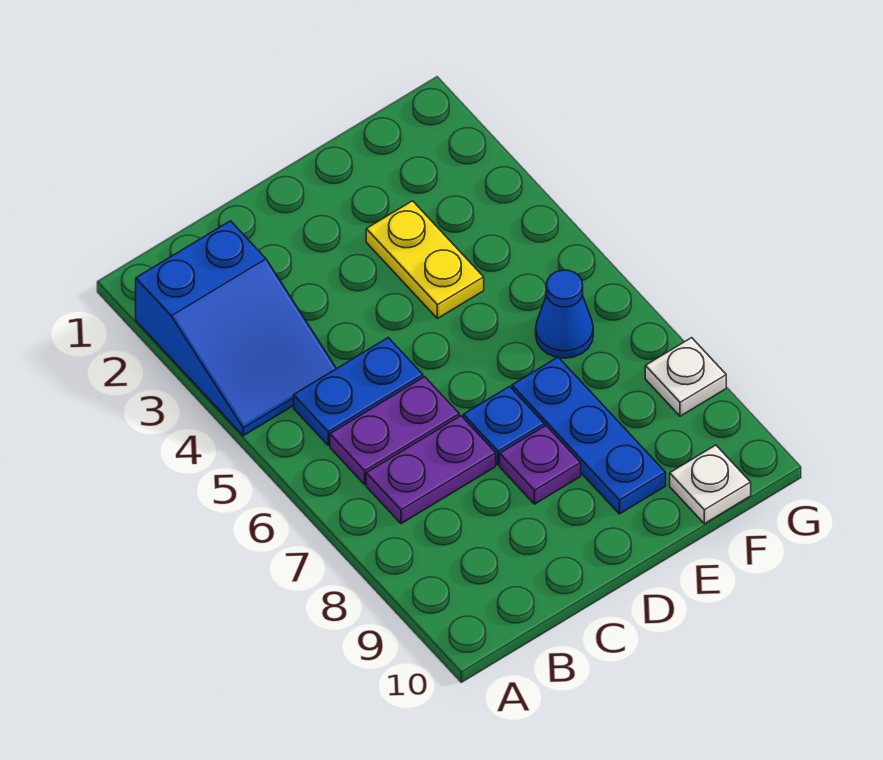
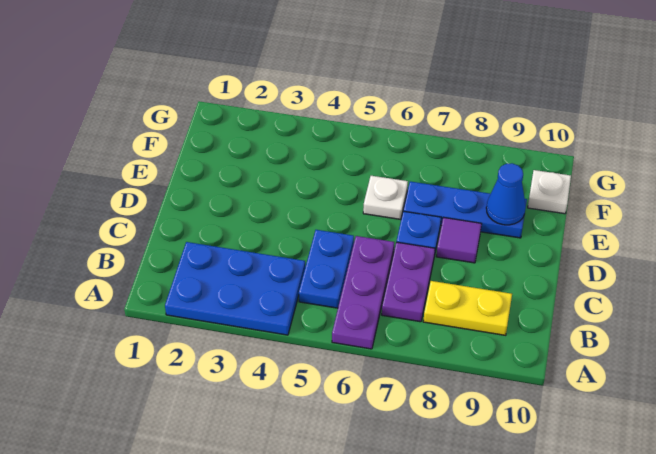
blue 2x3 slope [136,221,336,436] -> blue 2x3 plate [165,242,305,335]
purple 1x2 plate [330,377,459,484] -> purple 1x3 plate [332,236,394,349]
purple 1x1 plate [500,426,581,504] -> purple 1x1 tile [436,218,481,263]
yellow 1x2 plate [366,201,484,319] -> yellow 1x2 plate moved to [423,281,512,335]
blue 1x1 cone [536,270,593,358] -> blue 1x1 cone moved to [486,163,526,225]
white 1x1 plate [645,338,726,416] -> white 1x1 plate moved to [363,176,408,220]

